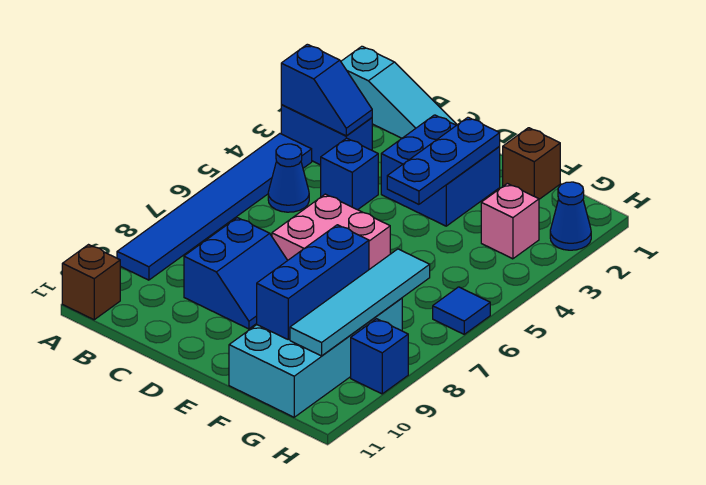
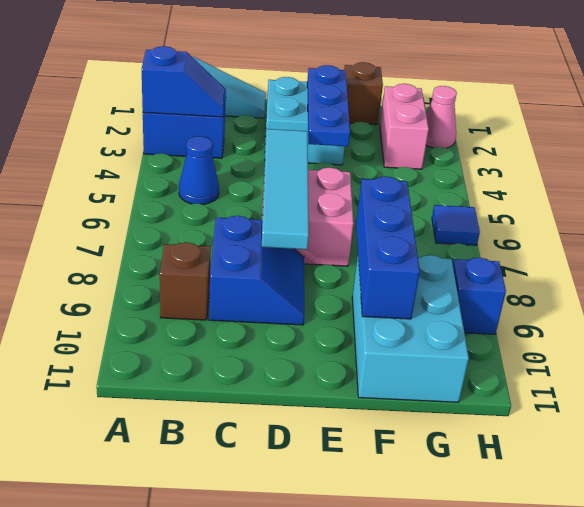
blue 1x6 tile [117,134,312,280] -> none
brown 1x1 brick [62,245,120,320] -> brown 1x1 brick moved to [160,242,211,320]
blue 1x1 brick [321,138,378,210] -> none
blue 2x2 brick [381,115,500,226] -> cyan 2x2 brick [265,77,345,165]
cyan 2x4 brick [229,298,402,417] -> cyan 2x3 brick [352,255,469,402]
pink 1x1 brick [481,183,539,259] -> pink 1x2 brick [380,84,429,169]
cyan 1x4 tile [290,249,430,356] -> cyan 1x4 tile moved to [262,129,309,249]
blue 1x1 cone [550,182,591,250] -> pink 1x1 cone [426,86,457,148]

